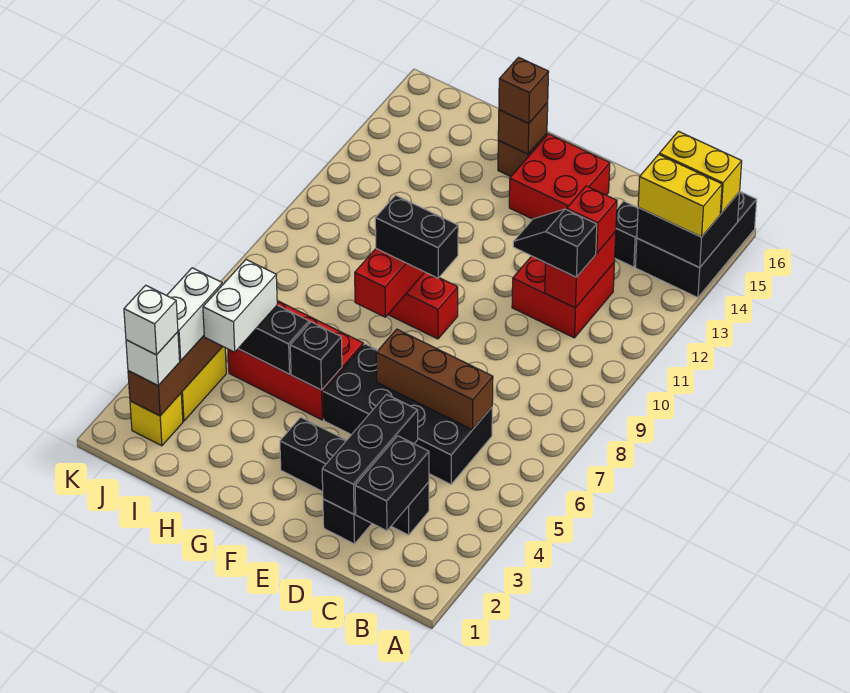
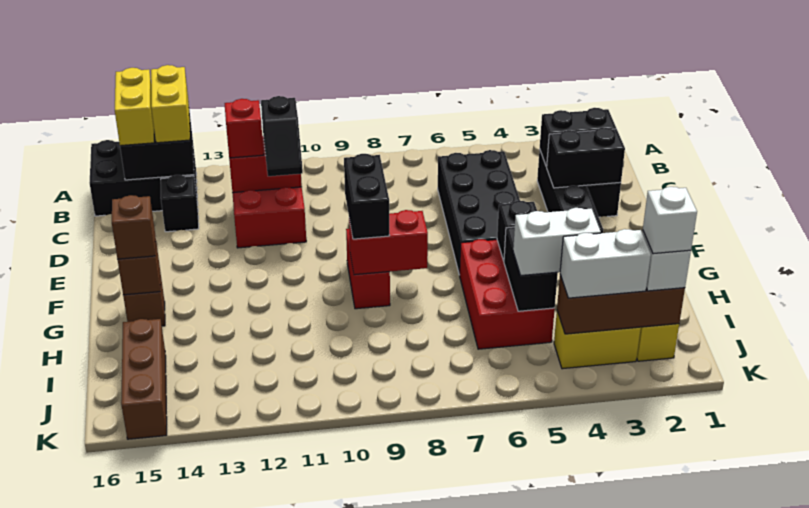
brown 1x3 brick [376,329,493,430] -> brown 1x3 brick moved to [121,319,167,439]
black 1x3 brick [322,394,418,514] -> black 1x2 brick [547,128,625,188]
red 2x2 brick [509,134,610,219] -> none

